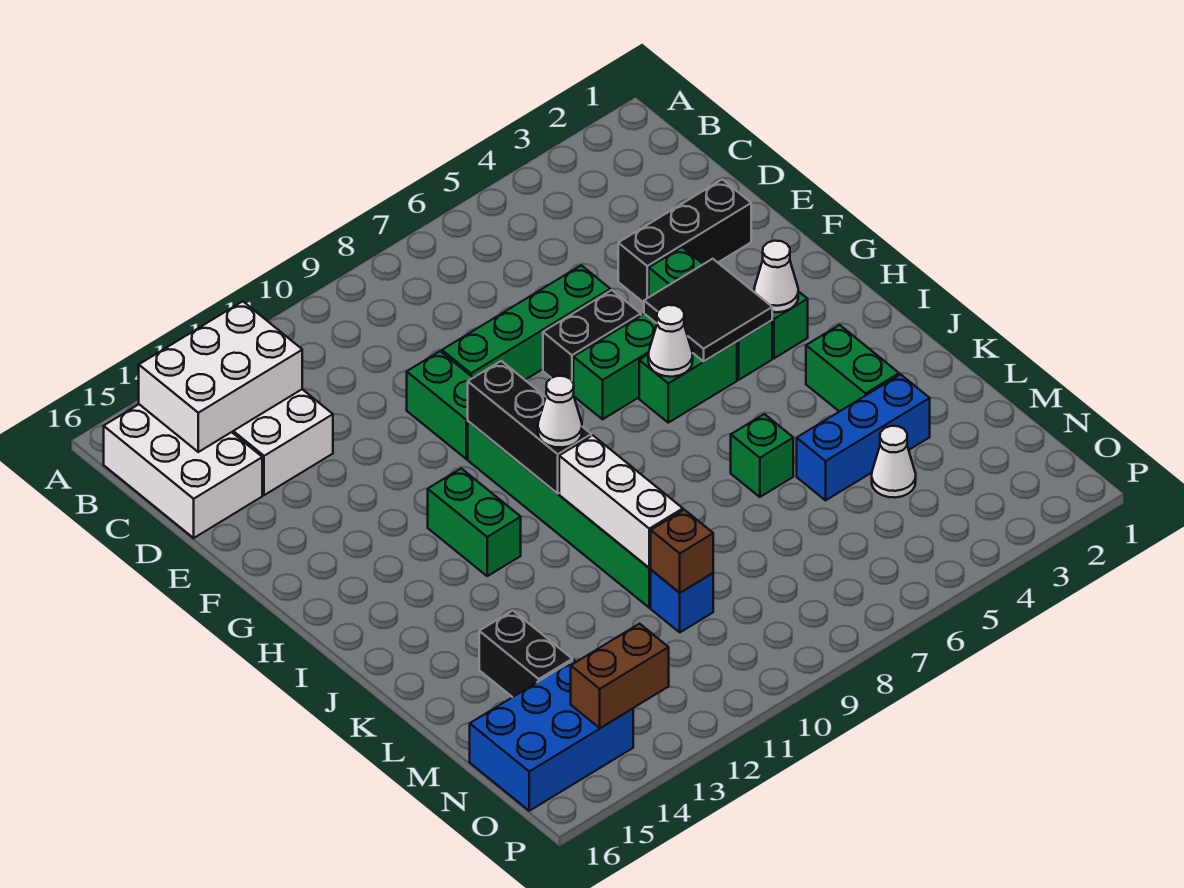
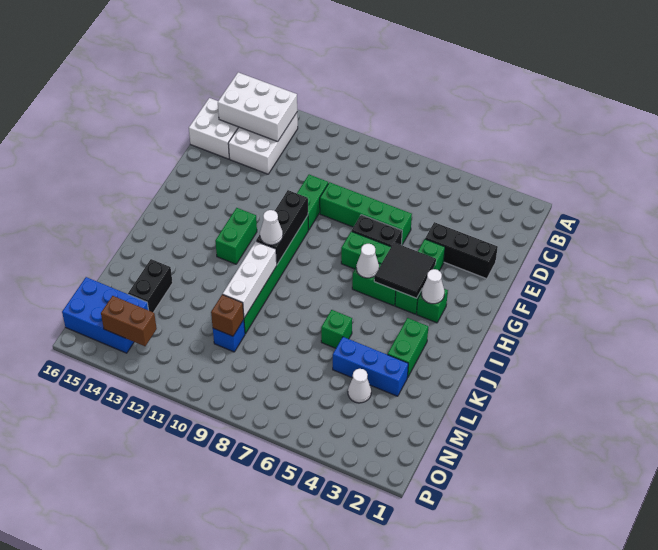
white 2x3 brick [104,404,262,538] -> white 2x2 brick [189,98,239,159]

